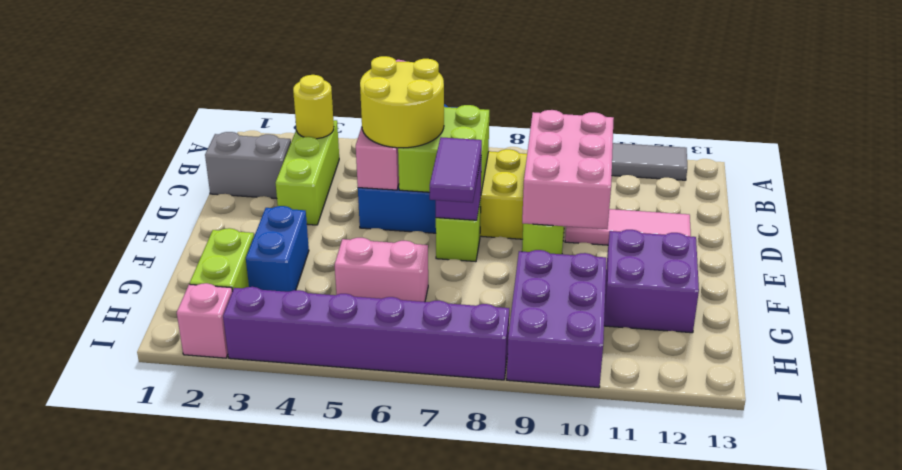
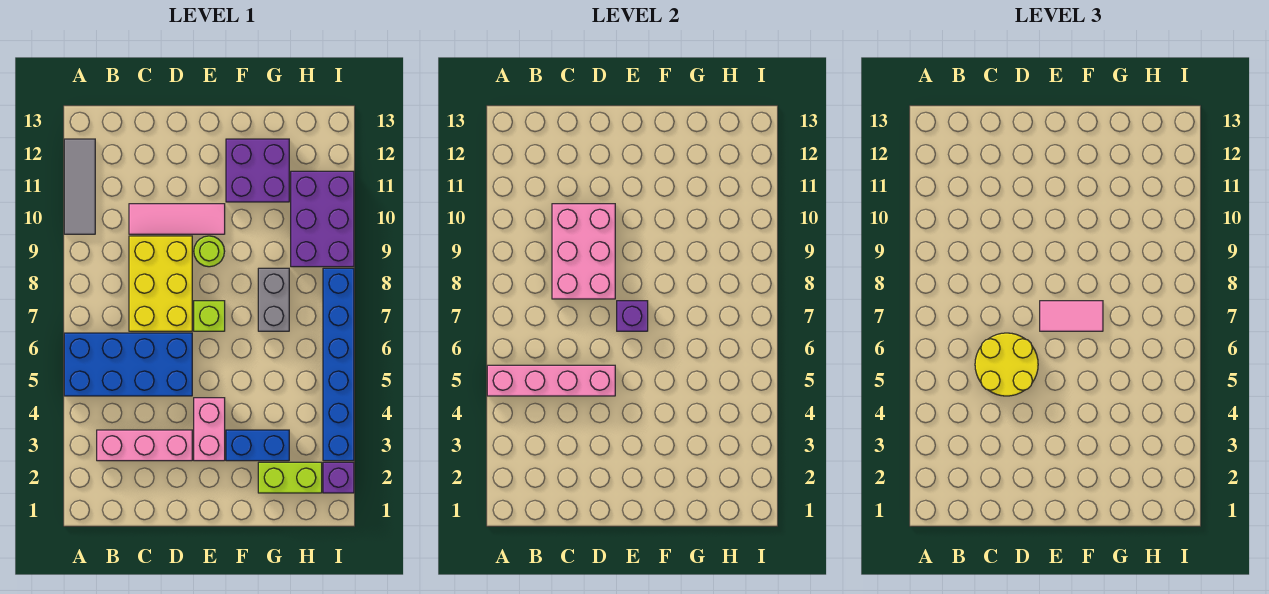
lime 1x3 brick [276,120,339,225] -> pink 1x3 brick [97,430,192,461]
yellow 1x1 round brick [293,75,334,139] -> none
grey 1x2 brick [205,132,291,199] -> grey 1x2 brick moved to [258,268,289,331]
lime 2x2 brick [398,105,489,193] -> none
pink 2x3 brick [522,110,614,229] -> pink 2x3 brick turned to [552,204,615,299]
pink 1x3 tile [565,209,691,245] -> pink 1x3 tile turned to [129,204,225,234]
purple 1x2 tile [429,137,482,203] -> pink 1x2 tile [1040,301,1103,331]
pink 1x2 brick [335,238,428,302] -> pink 1x2 brick moved to [194,398,225,461]
purple 2x3 brick [507,250,606,388] -> purple 2x3 brick turned to [291,171,354,267]
pink 1x1 brick [177,283,232,358] -> purple 1x1 brick [323,462,354,493]
purple 1x6 brick [223,287,509,380] -> blue 1x6 brick [323,268,354,461]

